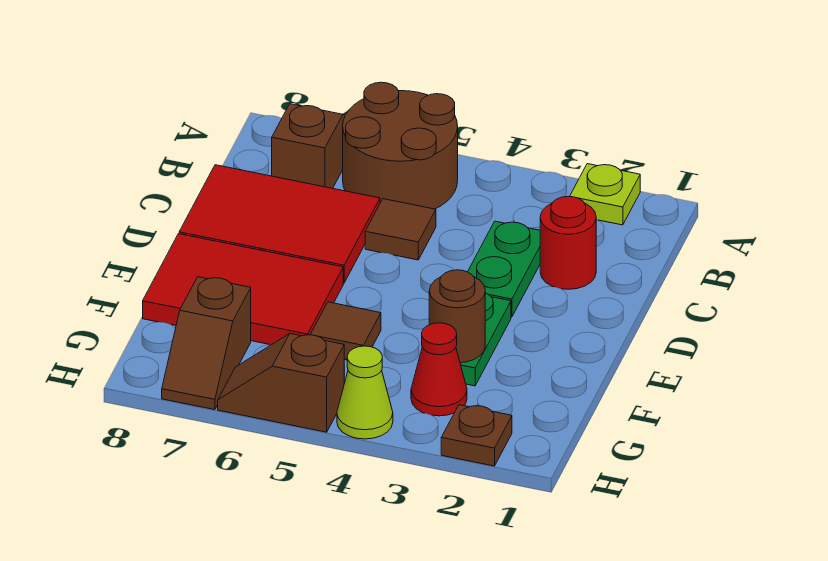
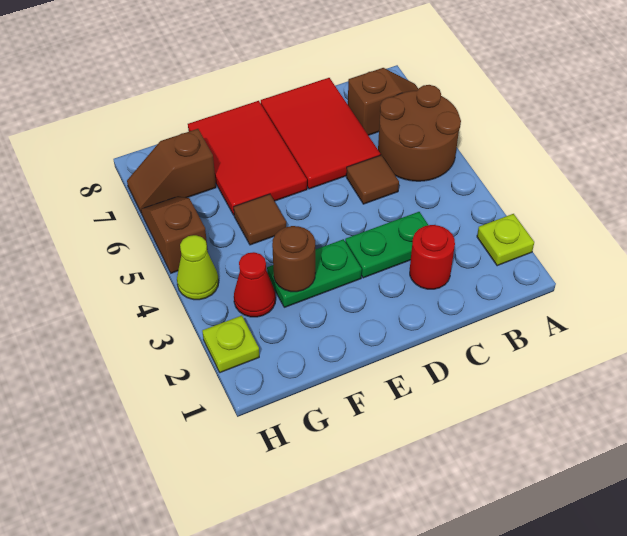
brown 1x1 plate [441,405,512,466] -> lime 1x1 plate [202,316,259,373]

